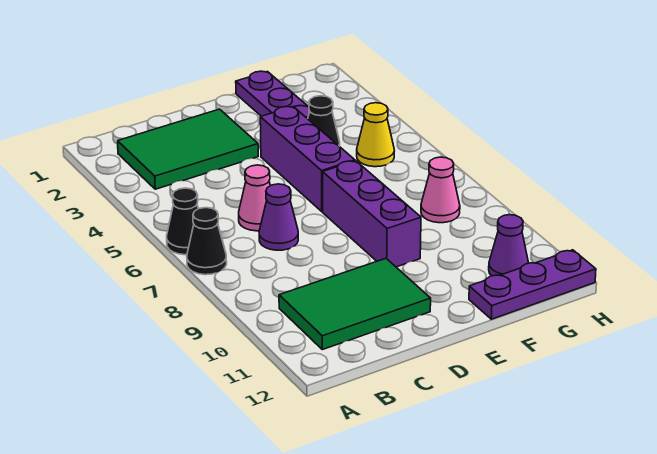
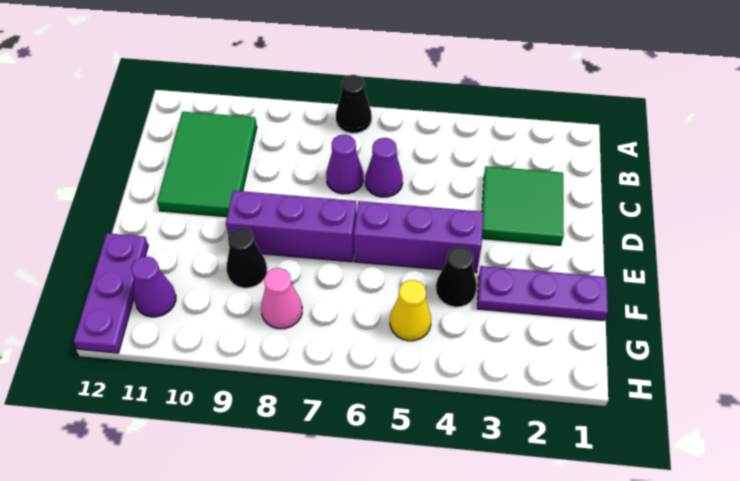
black 1x1 cone [167,188,198,255] -> black 1x1 cone moved to [226,228,267,288]
green 2x3 tile [118,109,258,189] -> green 2x2 tile [482,166,564,245]
pink 1x1 cone [239,165,270,231] -> purple 1x1 cone [365,138,403,197]

